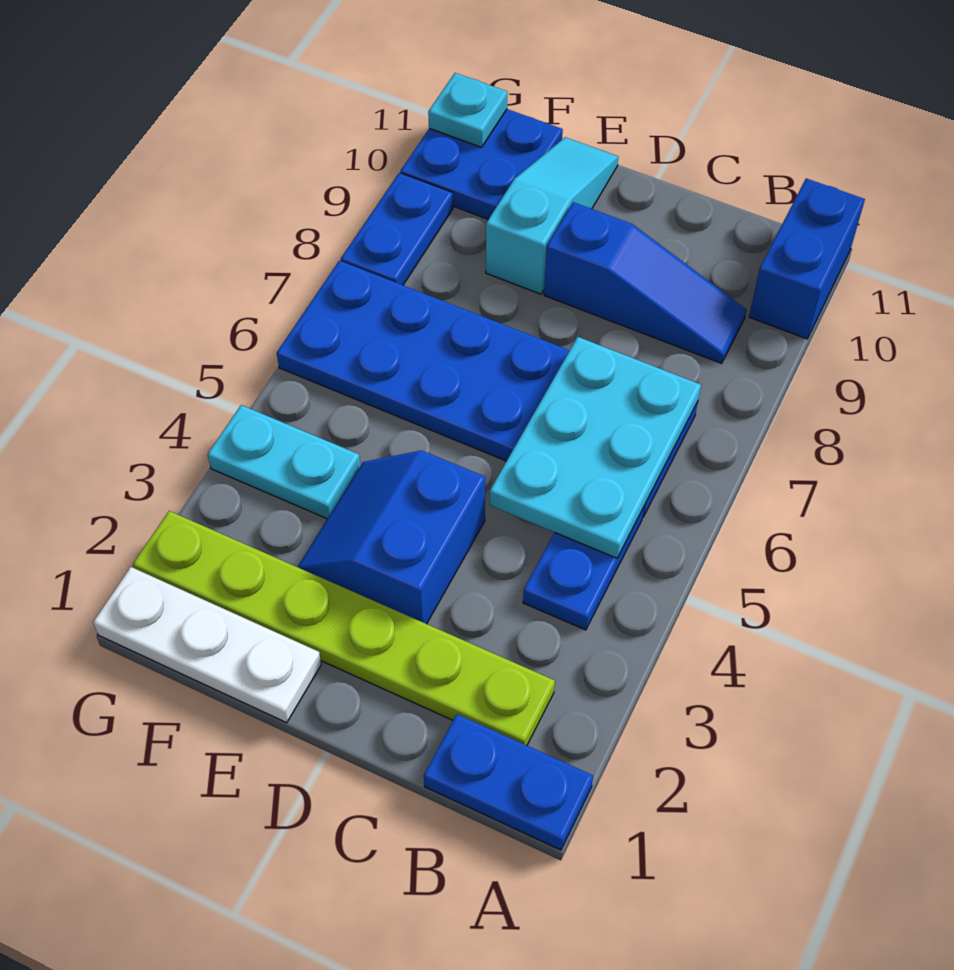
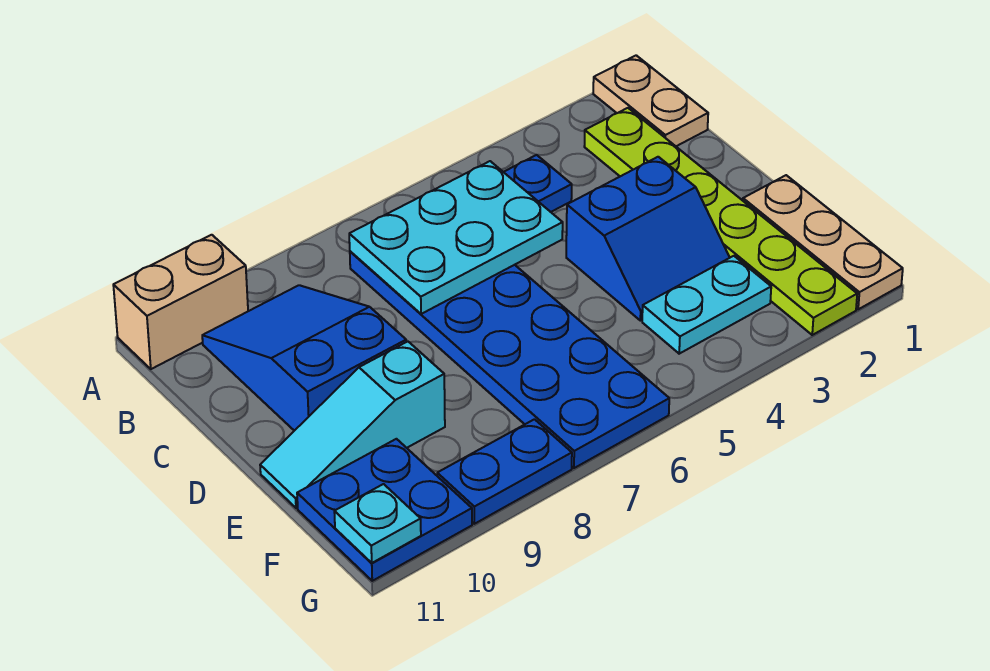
blue 1x2 plate [424,714,593,850] -> tan 1x2 plate [593,55,708,146]
blue 1x2 brick [749,178,865,339] -> tan 1x2 brick [113,235,248,369]
blue 1x3 slope [544,202,747,363] -> blue 2x3 slope [202,285,406,431]
white 1x3 plate [93,567,321,723] -> tan 1x3 plate [743,175,903,309]
cyan 1x2 plate [207,405,360,519] -> cyan 1x2 plate turned to [642,256,771,354]

